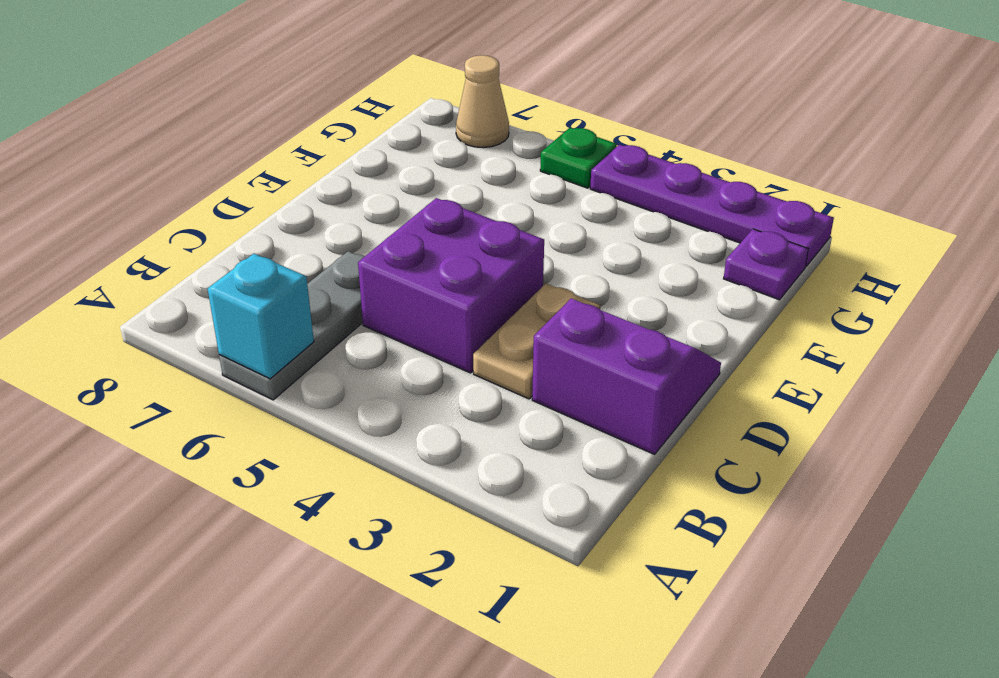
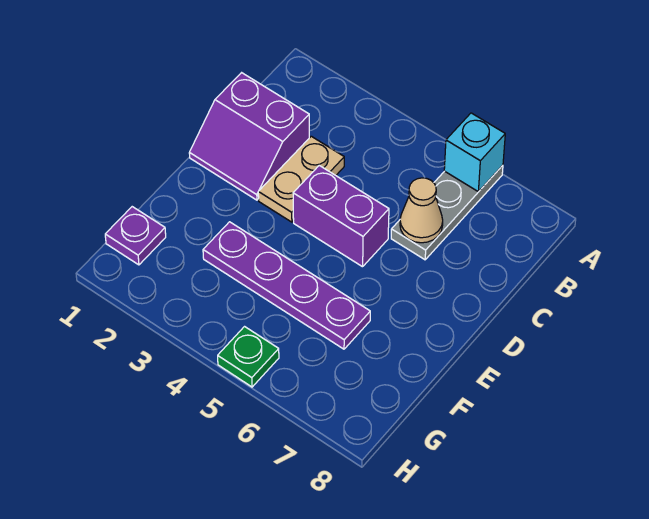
purple 2x2 brick [358,198,544,373] -> purple 1x2 brick [293,166,389,267]
purple 1x4 plate [590,145,834,267] -> purple 1x4 plate moved to [203,222,370,349]
tan 1x1 cone [456,55,509,148] -> tan 1x1 cone moved to [400,178,443,243]

